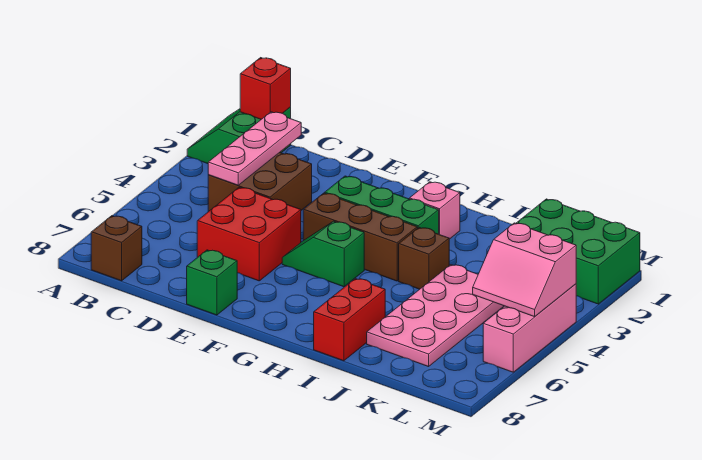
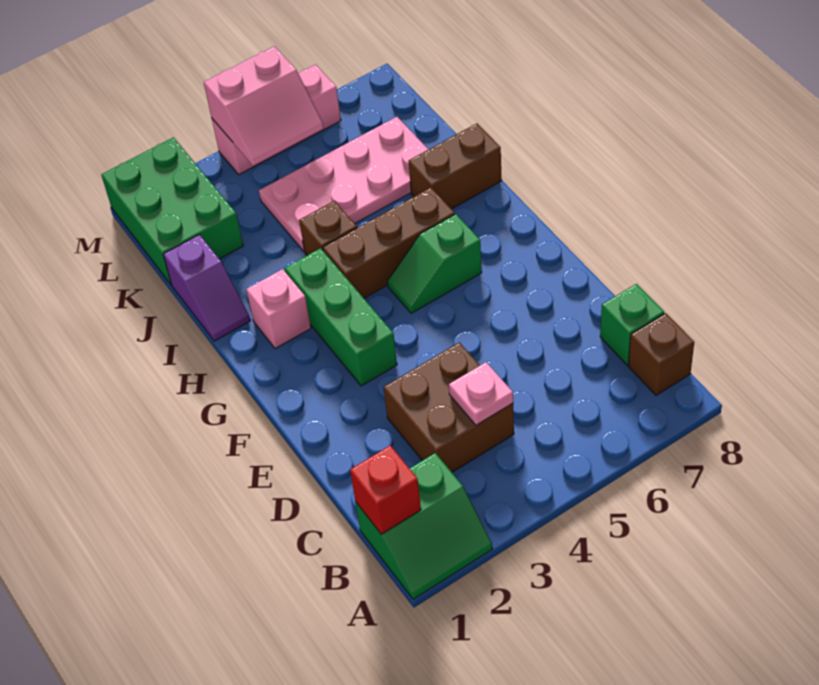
pink 1x3 plate [208,112,301,185] -> pink 1x1 plate [449,362,513,425]
red 2x2 brick [197,187,301,281] -> none
green 1x1 brick [187,250,237,315] -> green 1x1 brick moved to [600,284,664,365]
brown 1x3 brick [303,193,417,281] -> brown 1x3 brick turned to [323,188,455,298]
green 1x2 slope [282,221,364,287] -> green 1x2 slope turned to [387,214,482,313]
none -> purple 1x2 slope [163,235,250,341]
red 1x2 brick [314,279,385,361] -> brown 1x2 brick [408,124,502,209]
pink 2x2 slope [473,223,576,317] -> pink 2x2 slope turned to [204,46,323,166]

